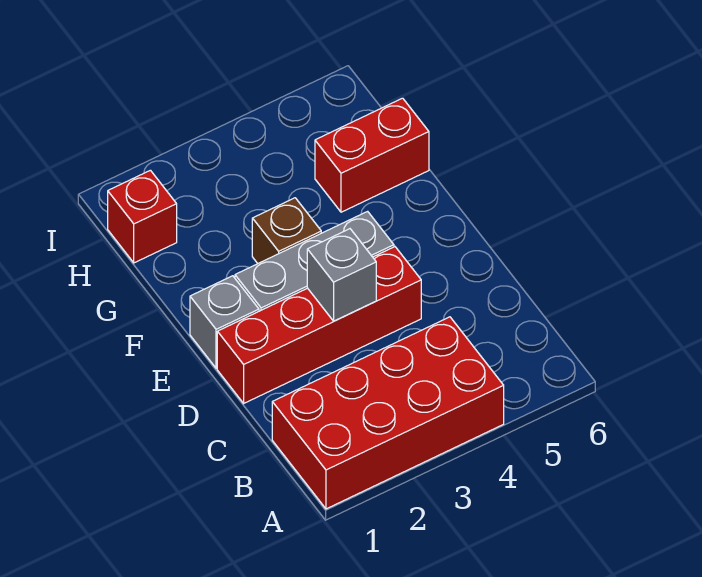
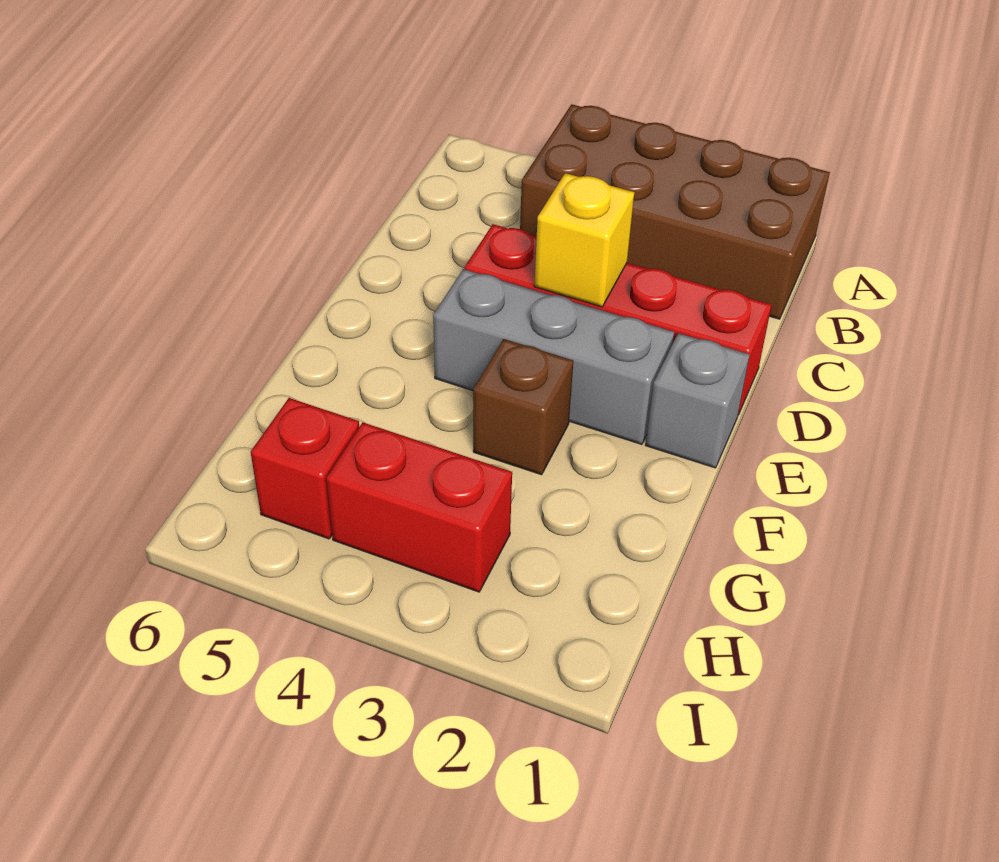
red 2x4 brick [272,317,504,509] -> brown 2x4 brick [520,104,830,319]
grey 1x1 brick [307,229,376,321] -> yellow 1x1 brick [534,173,634,307]
red 1x2 brick [315,98,429,212] -> red 1x2 brick moved to [326,422,512,592]
red 1x1 brick [108,170,177,263] -> red 1x1 brick moved to [251,398,359,539]

